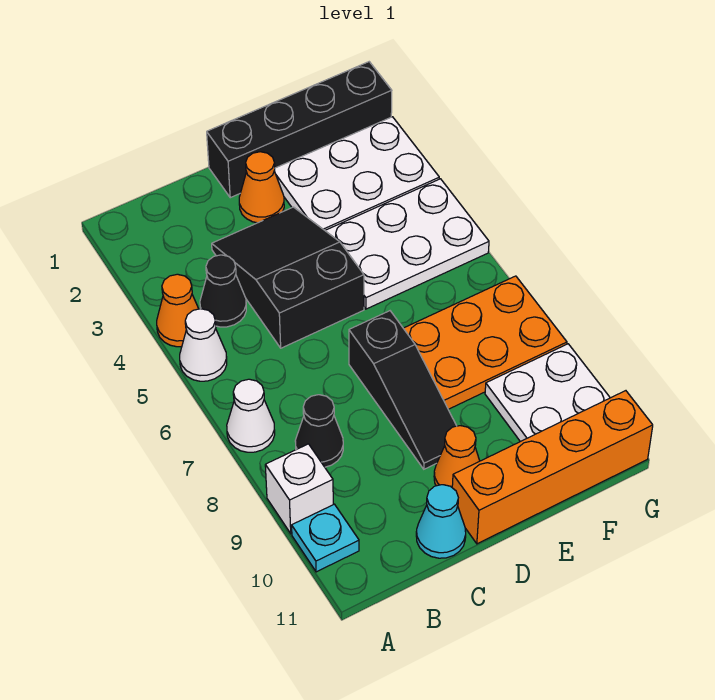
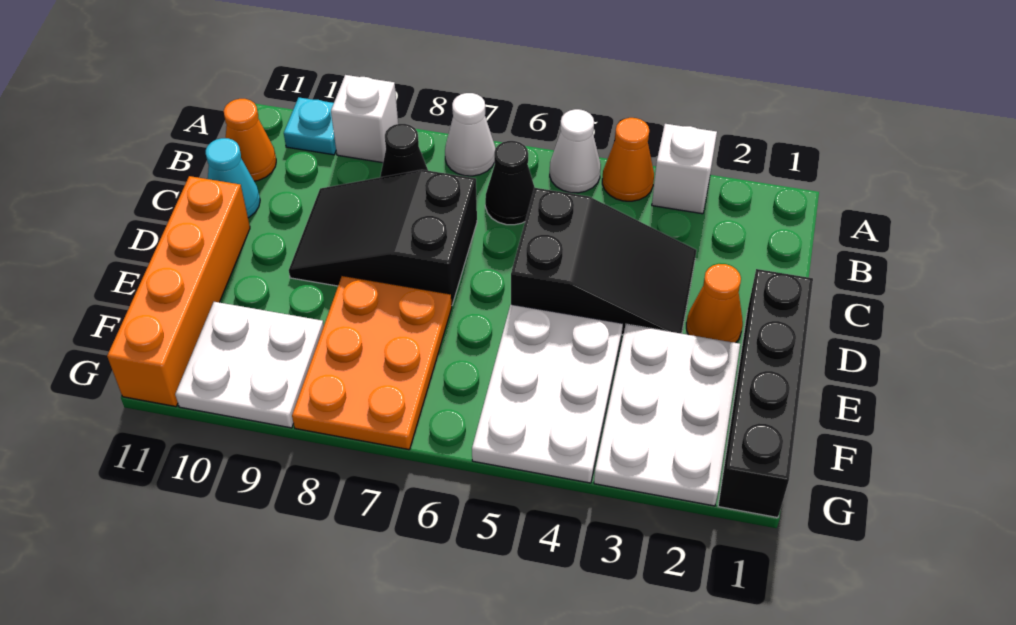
none -> white 1x1 brick [652,124,717,214]
black 1x1 cone [200,255,246,327] -> black 1x1 cone moved to [485,141,535,225]
black 1x3 slope [349,311,456,469] -> black 2x3 slope [289,170,477,305]
orange 1x1 cone [434,426,480,487] -> orange 1x1 cone moved to [224,99,276,181]

